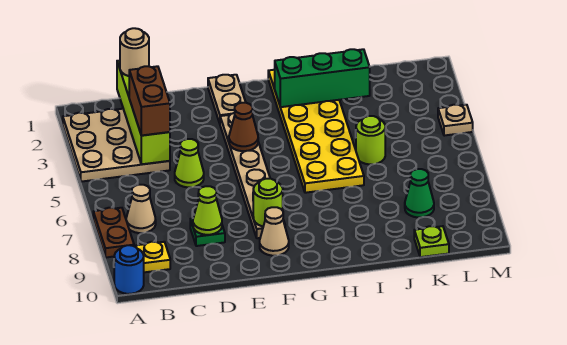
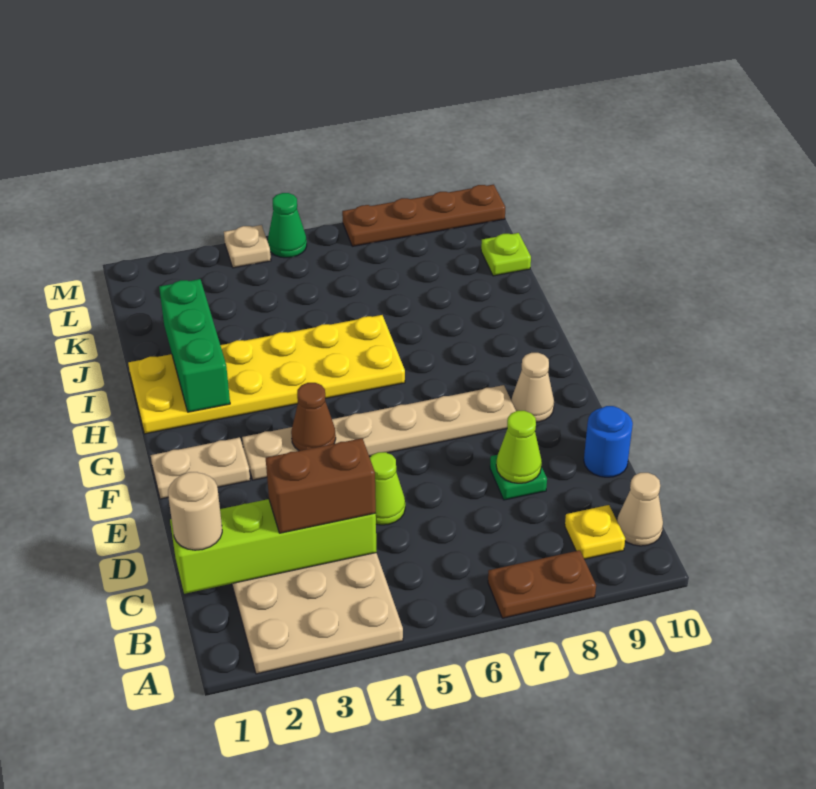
blue 1x1 round brick [114,245,144,294] -> blue 1x1 round brick moved to [584,406,633,477]
tan 1x1 cone [126,185,156,233] -> tan 1x1 cone moved to [617,473,663,546]
lime 1x1 round brick [253,179,283,226] -> none
lime 1x1 round brick [356,116,385,164] -> none
green 1x1 cone [405,169,434,217] -> green 1x1 cone moved to [268,193,307,258]
none -> brown 1x4 plate [342,185,505,246]

